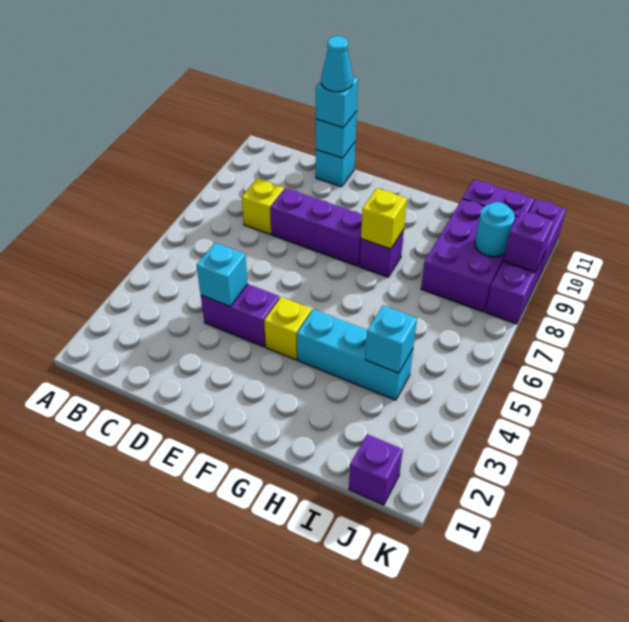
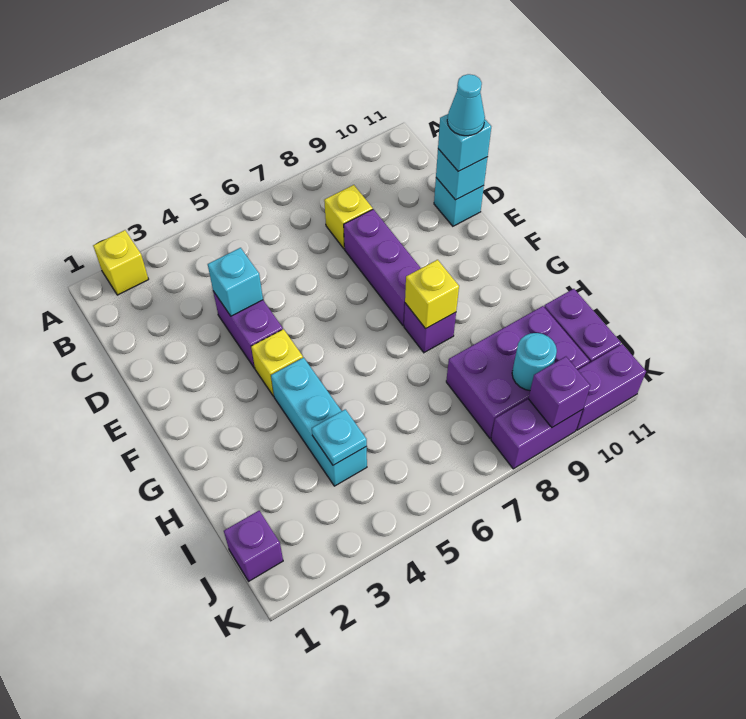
none -> yellow 1x1 brick [93,230,149,295]
cyan 1x1 brick [365,305,417,373] -> cyan 1x1 plate [312,409,367,465]

